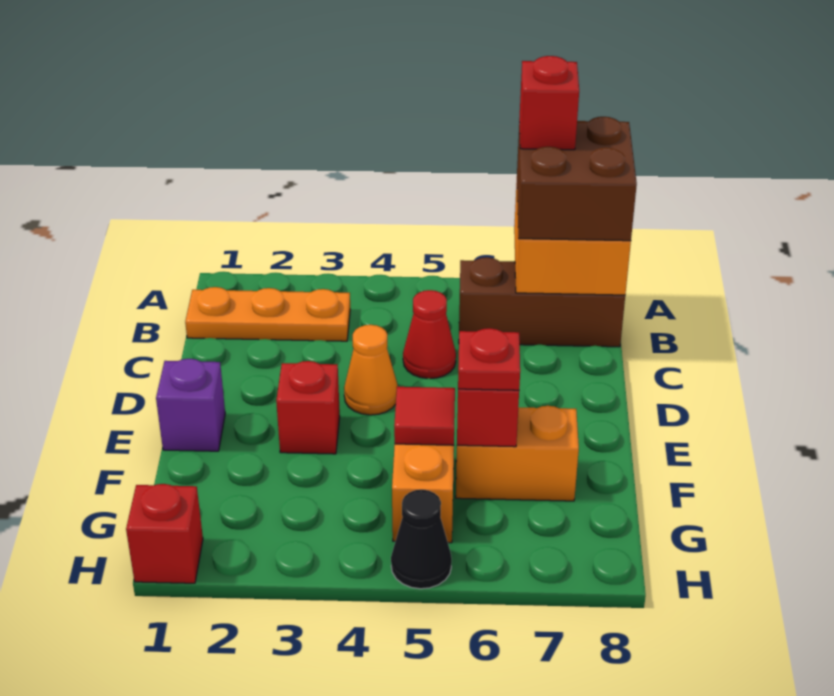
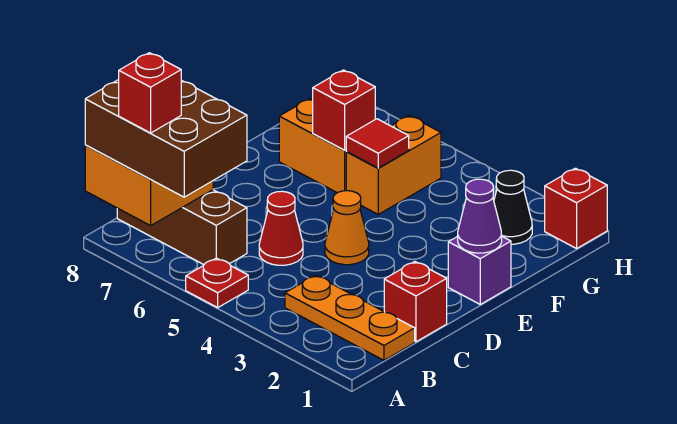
brown 2x2 brick [517,117,637,241] -> brown 2x3 brick [85,79,247,197]
none -> purple 1x1 cone [458,179,502,253]
red 1x1 brick [276,361,340,454] -> red 1x1 brick moved to [384,261,447,342]
red 1x1 plate [458,328,520,390] -> red 1x1 plate moved to [186,258,248,308]
black 1x1 cone [391,490,452,589] -> black 1x1 cone moved to [494,170,532,244]

